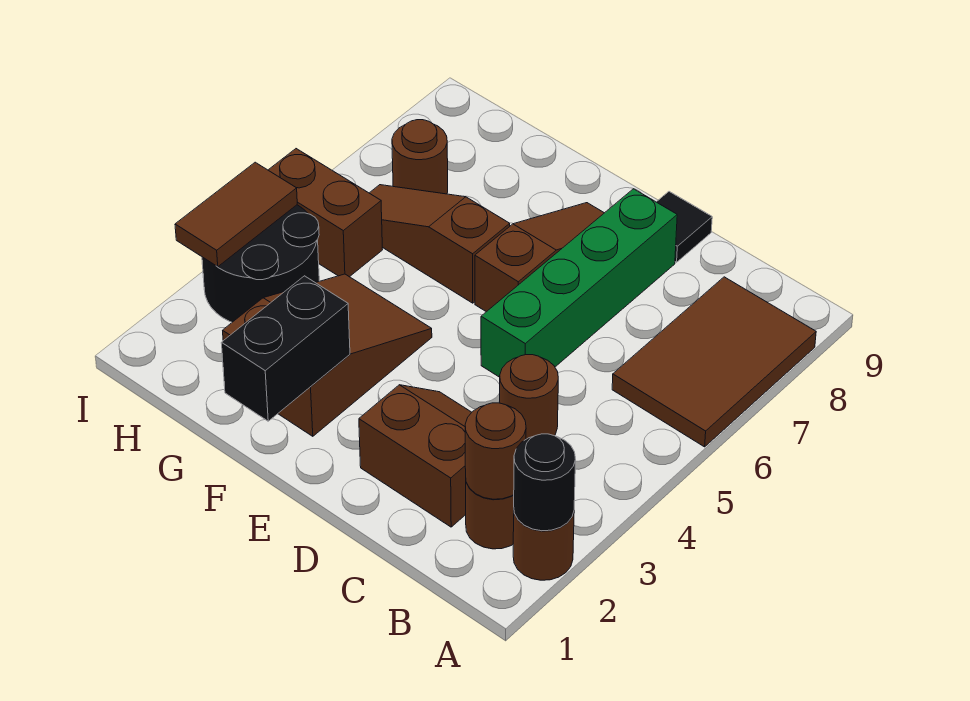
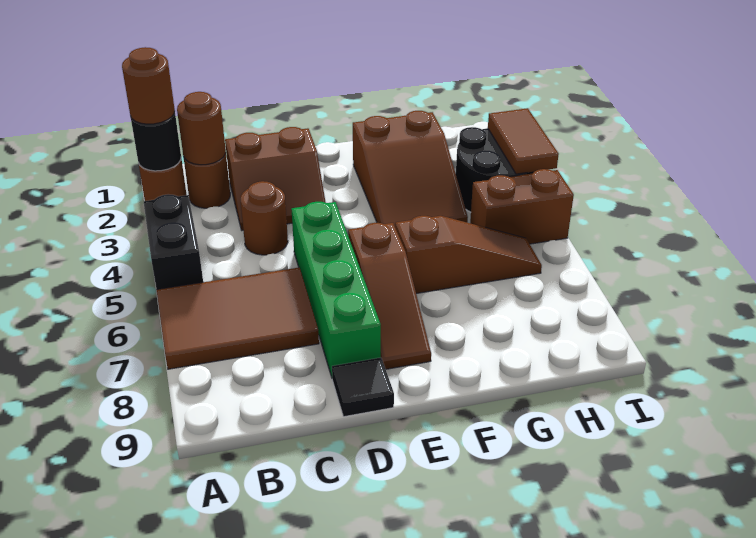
brown 2x3 tile [612,277,816,447] -> brown 2x3 tile turned to [157,267,319,369]
black 1x2 brick [221,276,350,421] -> black 1x2 brick moved to [144,194,203,290]
brown 1x1 round brick [392,120,448,194] -> brown 1x1 round brick moved to [122,47,175,124]

